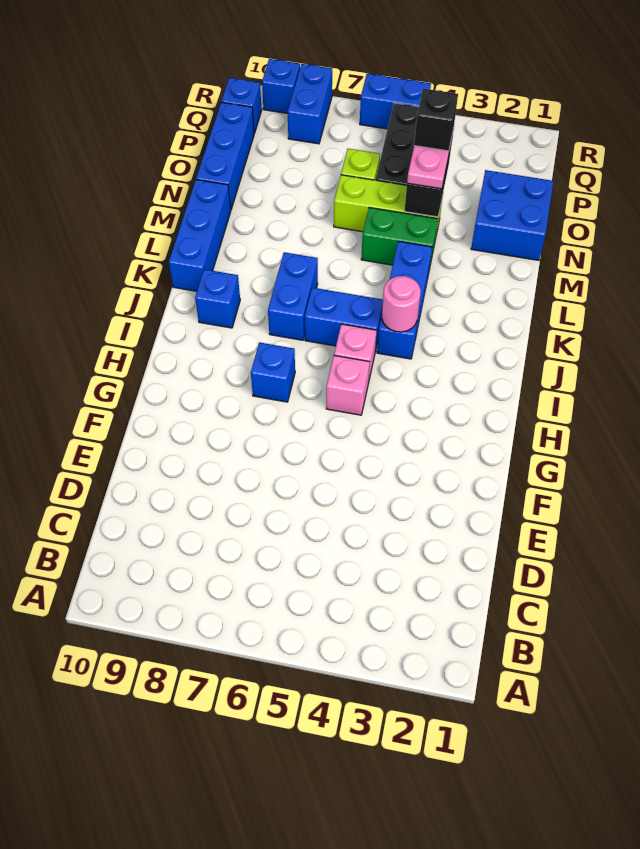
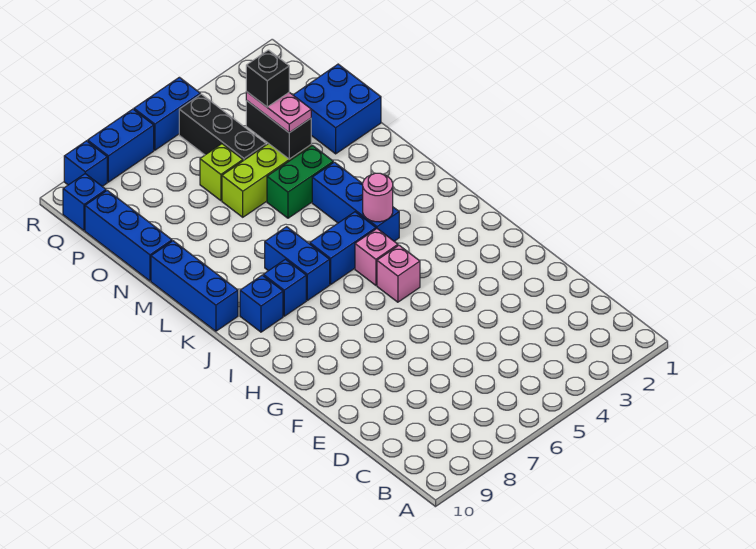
blue 1x1 brick [251,342,295,402] -> blue 1x1 brick moved to [263,259,306,316]
blue 1x2 brick [288,64,332,144] -> blue 1x2 brick turned to [88,109,154,182]

